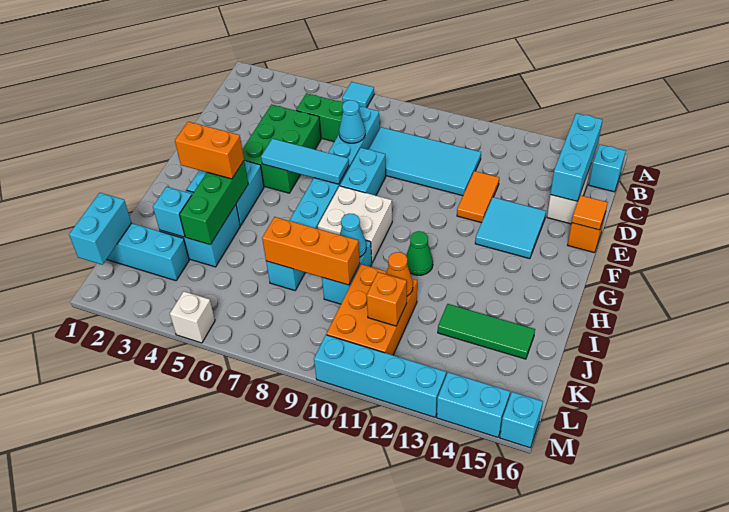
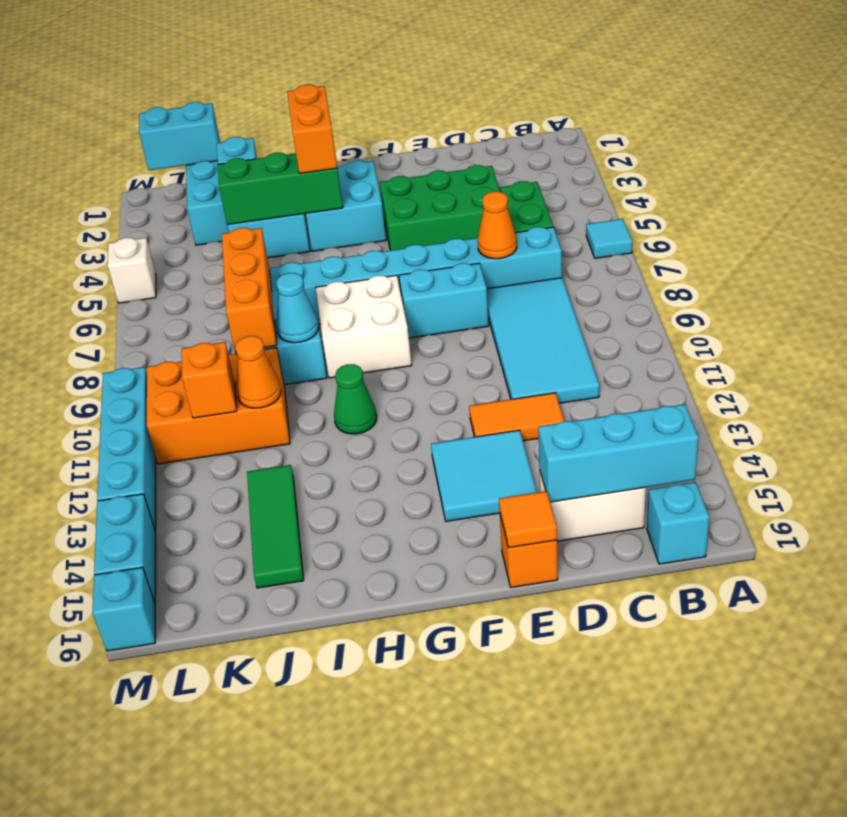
cyan 1x1 cone [339,100,365,143] -> orange 1x1 cone [478,192,517,259]
cyan 1x3 tile [261,139,349,184] -> none

